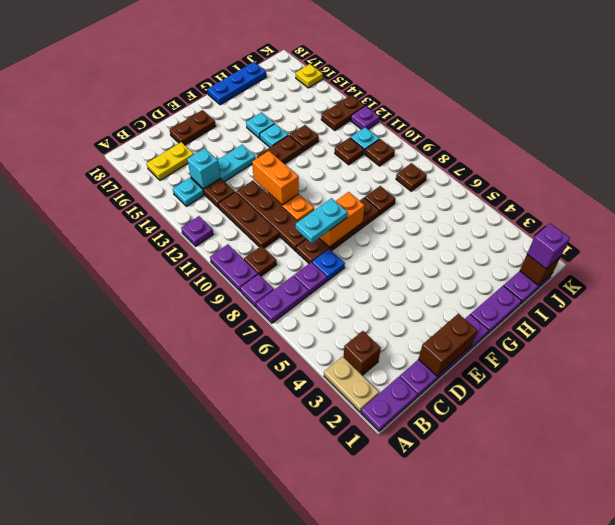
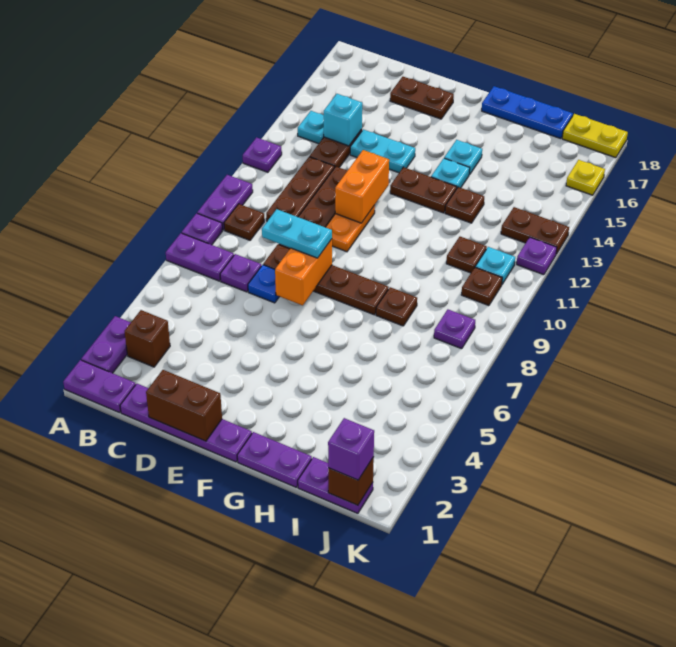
tan 1x2 plate [324,356,379,412] -> purple 1x2 plate [81,316,131,373]
yellow 1x2 plate [147,142,194,180] -> yellow 1x2 plate moved to [562,114,628,158]
orange 1x2 brick [319,192,365,247] -> orange 1x2 brick turned to [275,239,332,305]
brown 1x1 plate [396,163,427,191] -> purple 1x1 plate [434,310,475,349]

